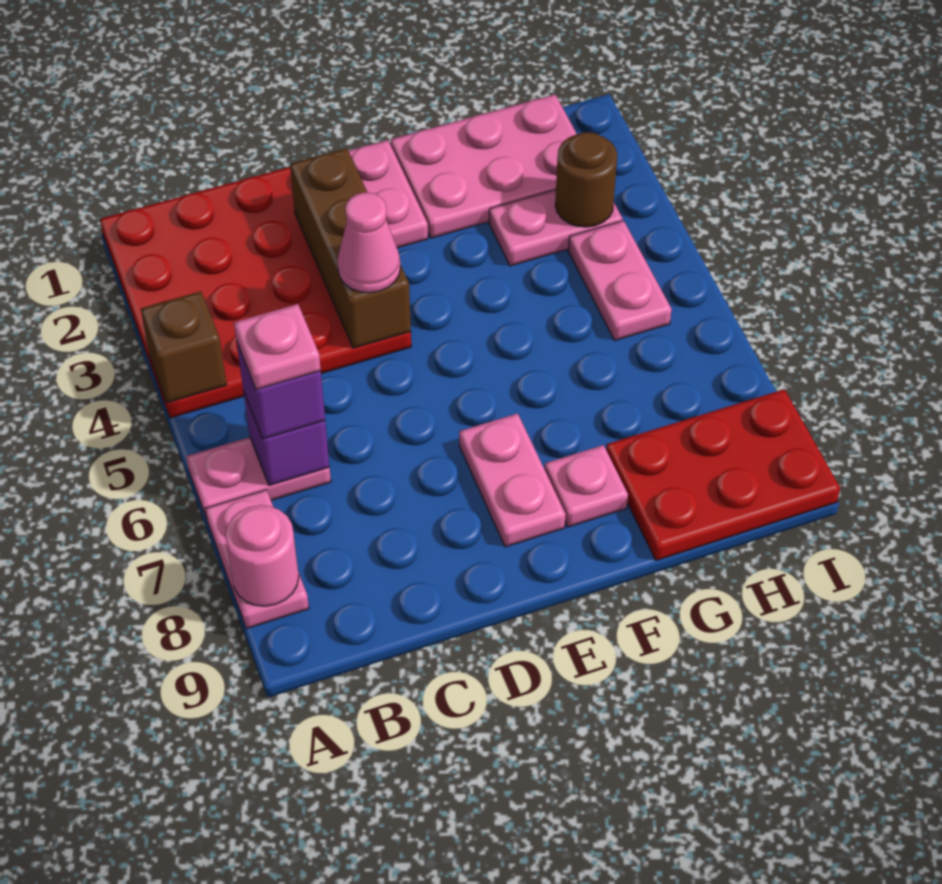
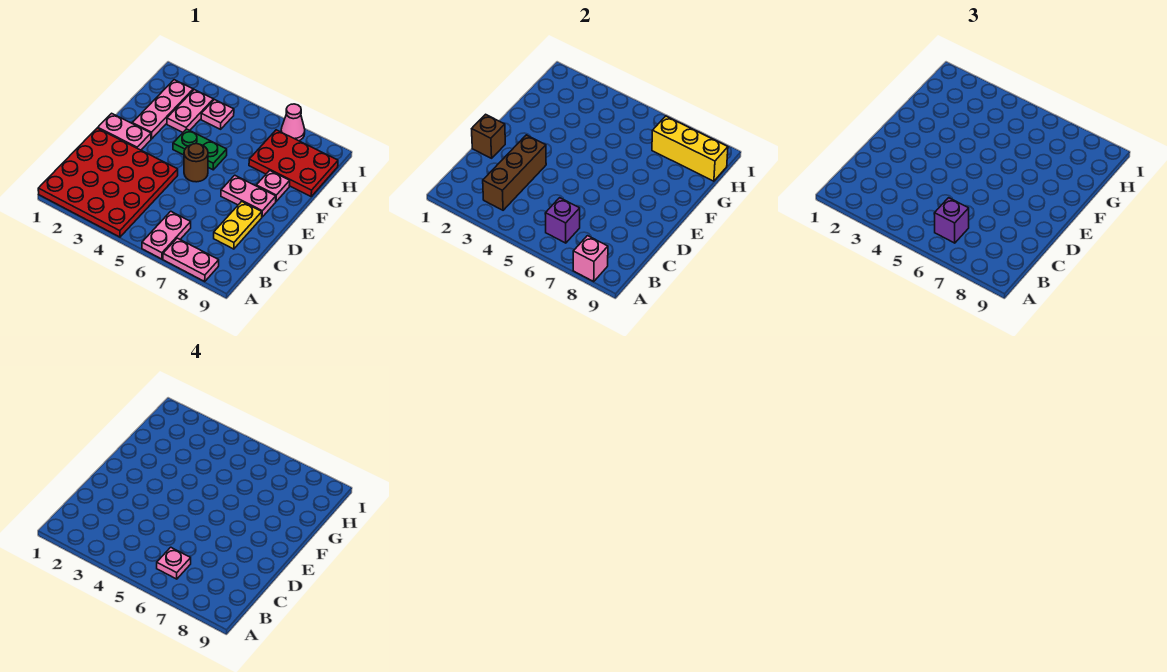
brown 1x1 brick [141,291,227,403] -> brown 1x1 brick moved to [472,114,505,158]
pink 1x1 round brick [225,505,299,606] -> pink 1x1 brick [573,236,608,281]
none -> yellow 1x2 plate [214,201,262,249]
brown 1x3 brick [290,148,411,348] -> brown 1x3 brick turned to [483,135,546,210]
pink 1x1 cone [337,193,400,293] -> pink 1x1 cone moved to [281,104,305,141]
pink 2x3 plate [391,94,577,238] -> pink 1x3 plate [132,80,193,139]
none -> green 1x2 plate [173,129,227,170]
red 2x3 plate [606,389,840,561] -> red 2x3 plate turned to [249,130,338,196]
brown 1x1 round brick [555,132,617,227] -> brown 1x1 round brick moved to [184,144,208,182]
pink 1x2 plate [568,221,672,341] -> pink 1x1 plate [201,100,234,129]
none -> yellow 1x3 brick [652,116,728,181]

